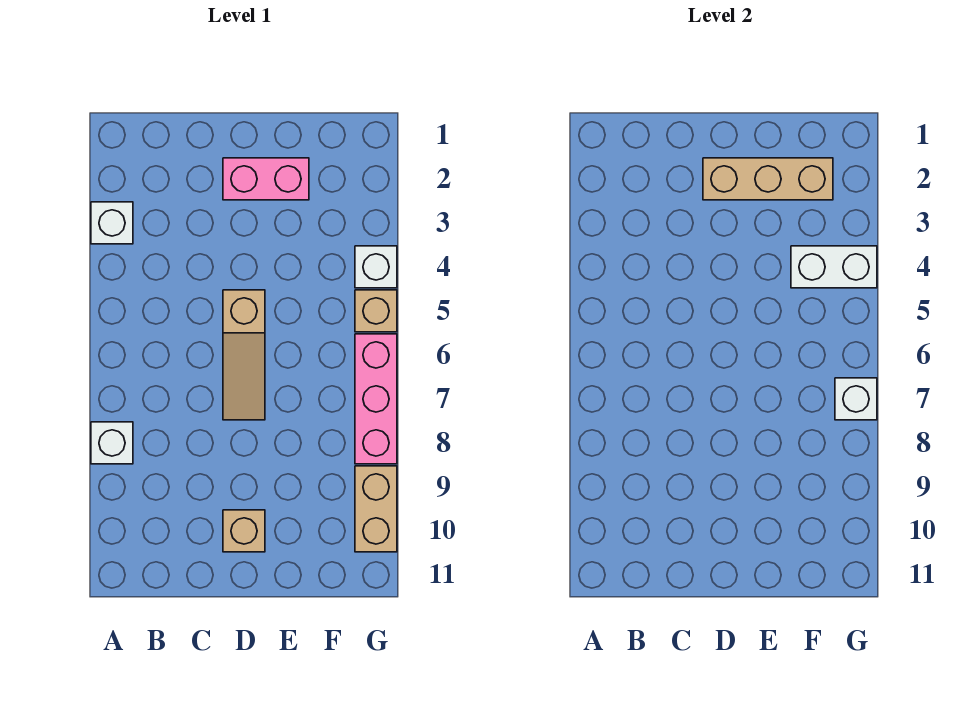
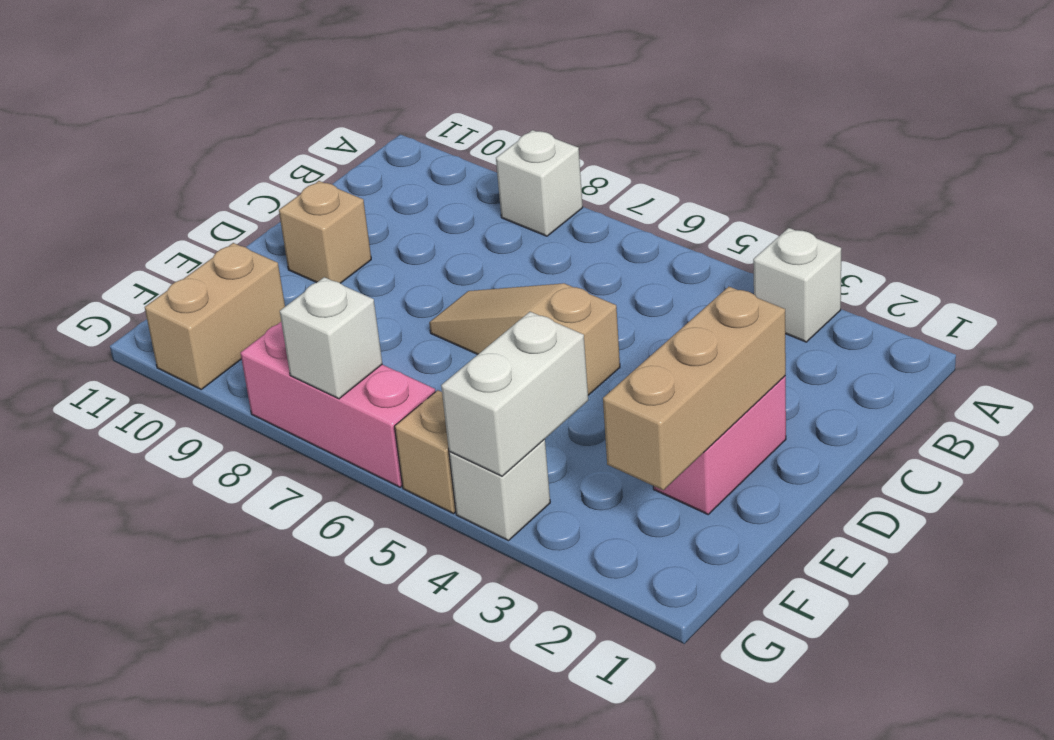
tan 1x2 brick [355,466,397,552] -> tan 1x2 brick turned to [145,243,285,389]

